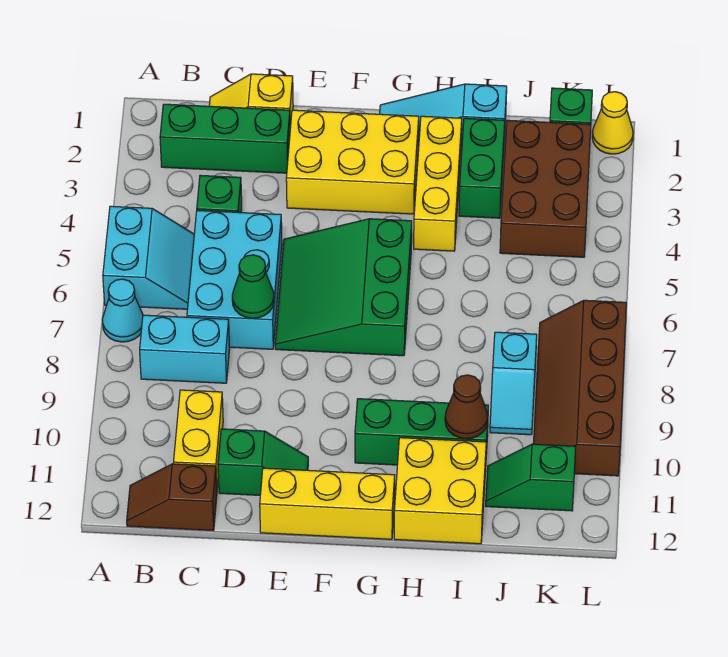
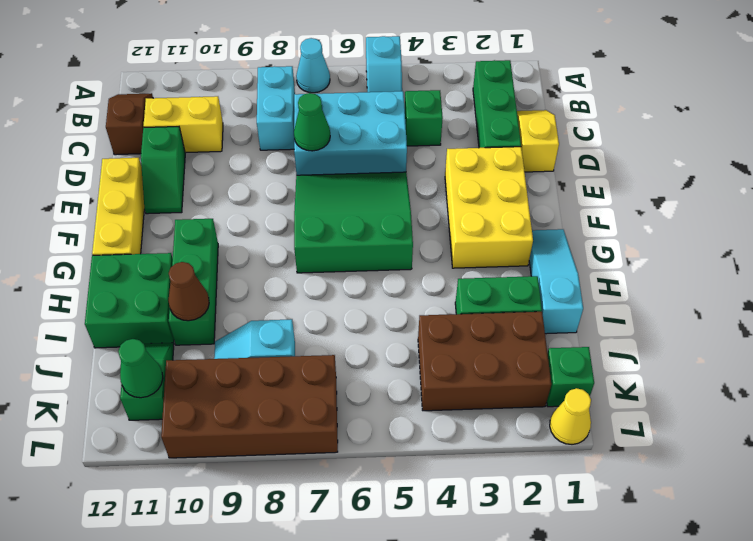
cyan 2x2 slope [103,206,194,309] -> cyan 1x2 slope [366,36,402,92]
yellow 1x3 brick [414,116,462,251] -> none
yellow 2x2 brick [394,438,486,544] -> green 2x2 brick [85,253,174,348]
brown 2x4 slope [533,300,626,476] -> brown 2x4 brick [161,355,338,458]
none -> green 1x1 cone [118,339,163,398]

